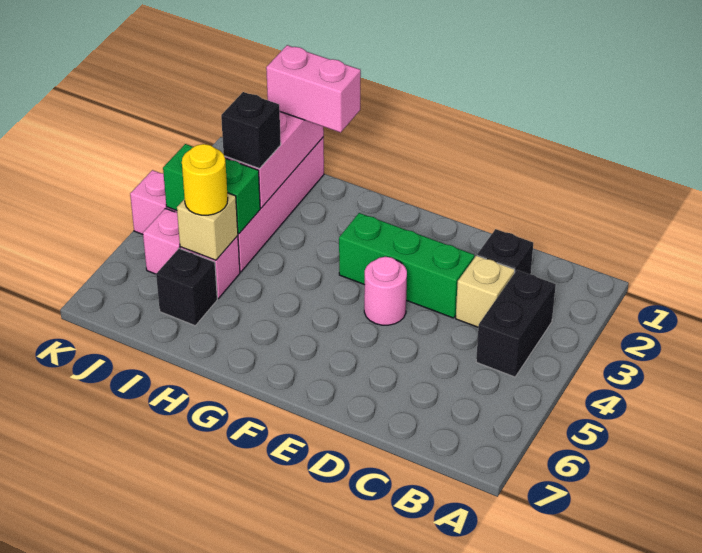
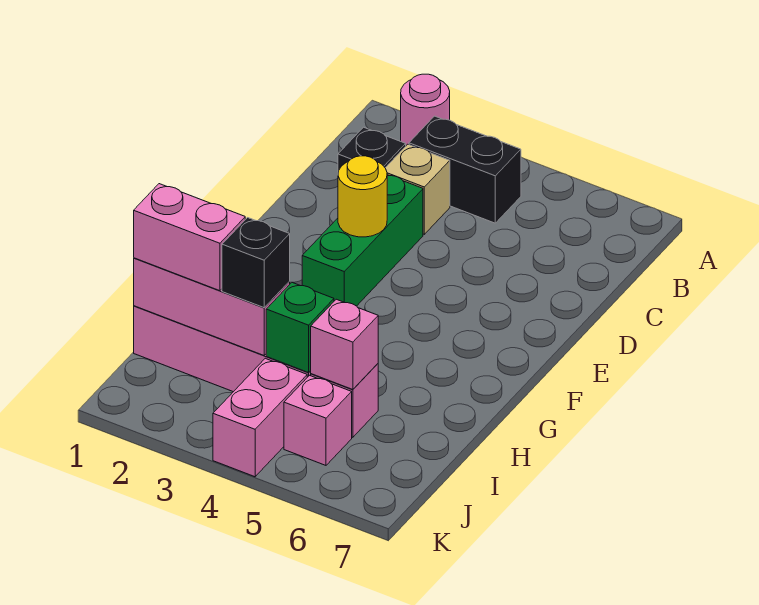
pink 1x1 round brick [364,257,407,325] -> pink 1x1 round brick moved to [401,74,450,145]
pink 1x2 brick [266,45,361,132] -> pink 1x2 brick turned to [134,184,245,291]
green 1x2 brick [163,144,260,234] -> green 1x1 brick [266,282,334,373]
tan 1x1 brick [177,193,238,260] -> pink 1x1 brick [311,299,378,390]
yellow 1x1 round brick [182,144,228,215] -> yellow 1x1 round brick moved to [338,156,387,237]
black 1x1 brick [156,248,217,326] -> none

